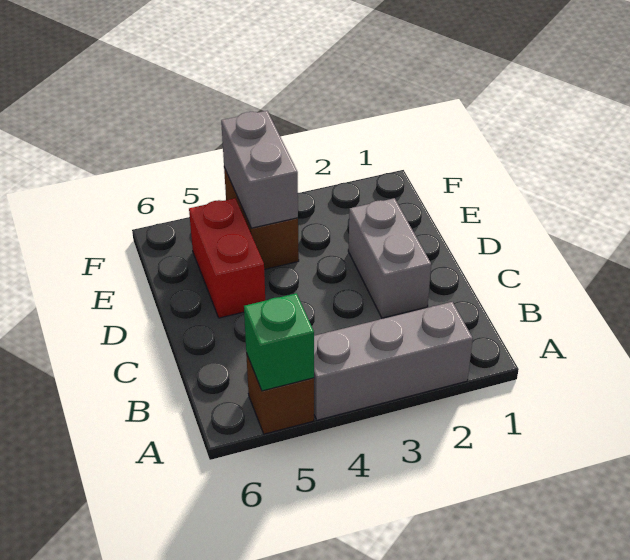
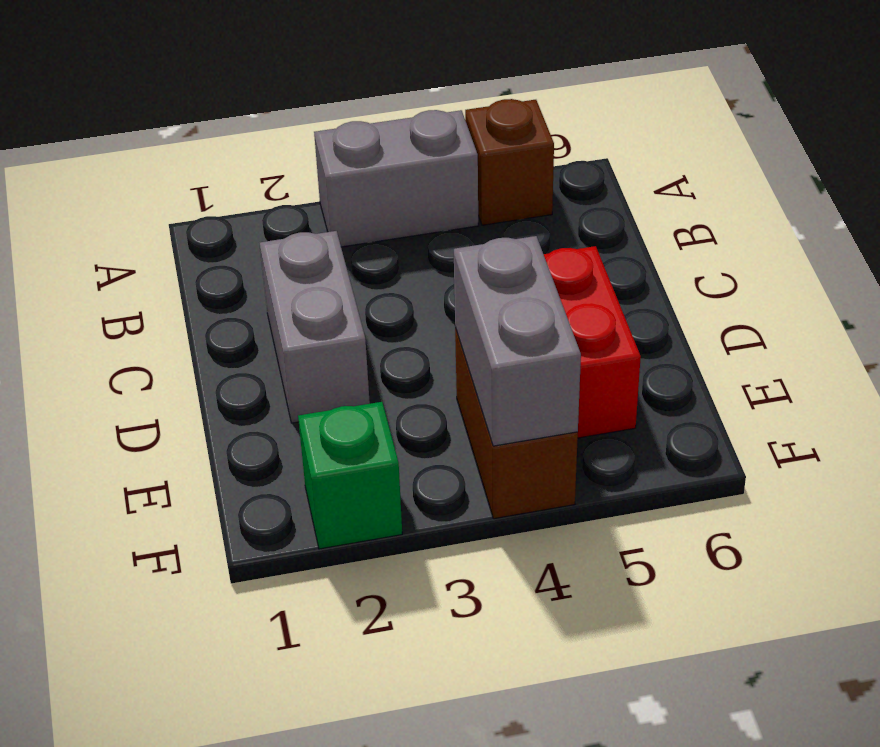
grey 1x3 brick [314,302,473,420] -> grey 1x2 brick [314,110,478,247]
green 1x1 brick [244,293,314,391] -> green 1x1 brick moved to [298,402,402,549]

